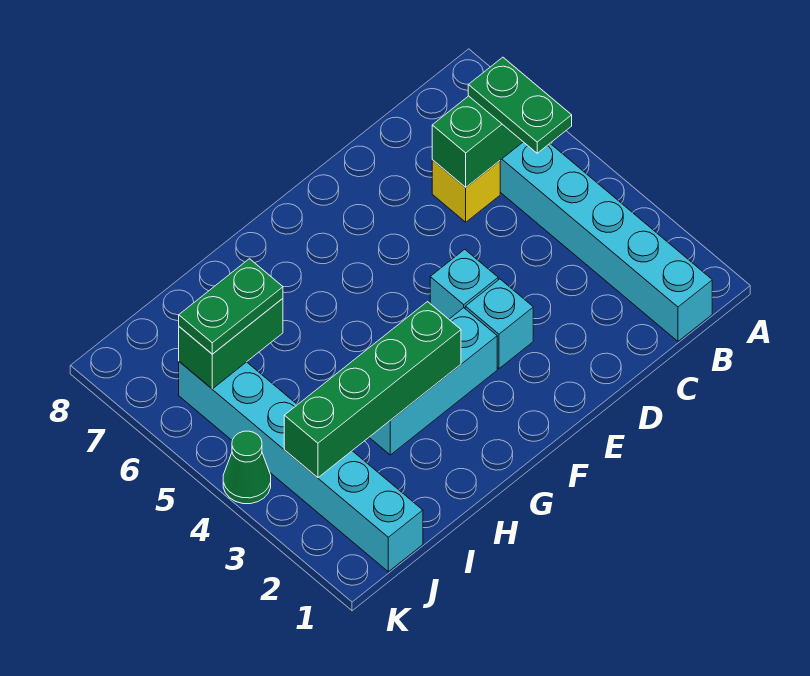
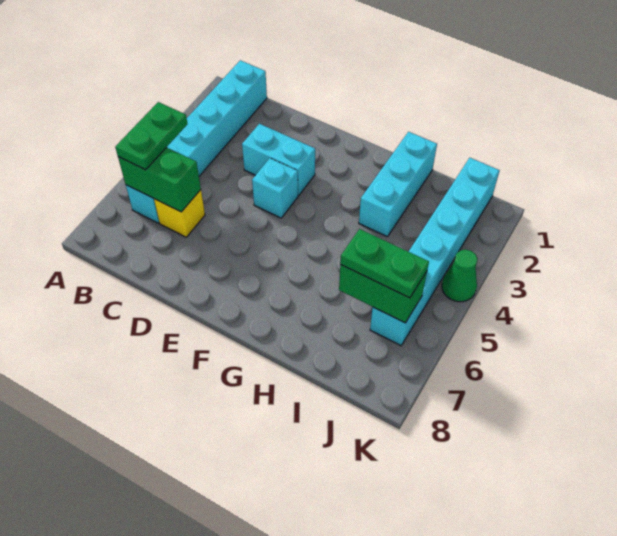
cyan 1x1 brick [465,279,533,368] -> cyan 1x2 brick [242,124,315,195]
cyan 1x3 brick [369,308,497,455] -> cyan 1x3 brick turned to [359,132,437,236]
green 1x4 brick [284,302,461,478] -> none

